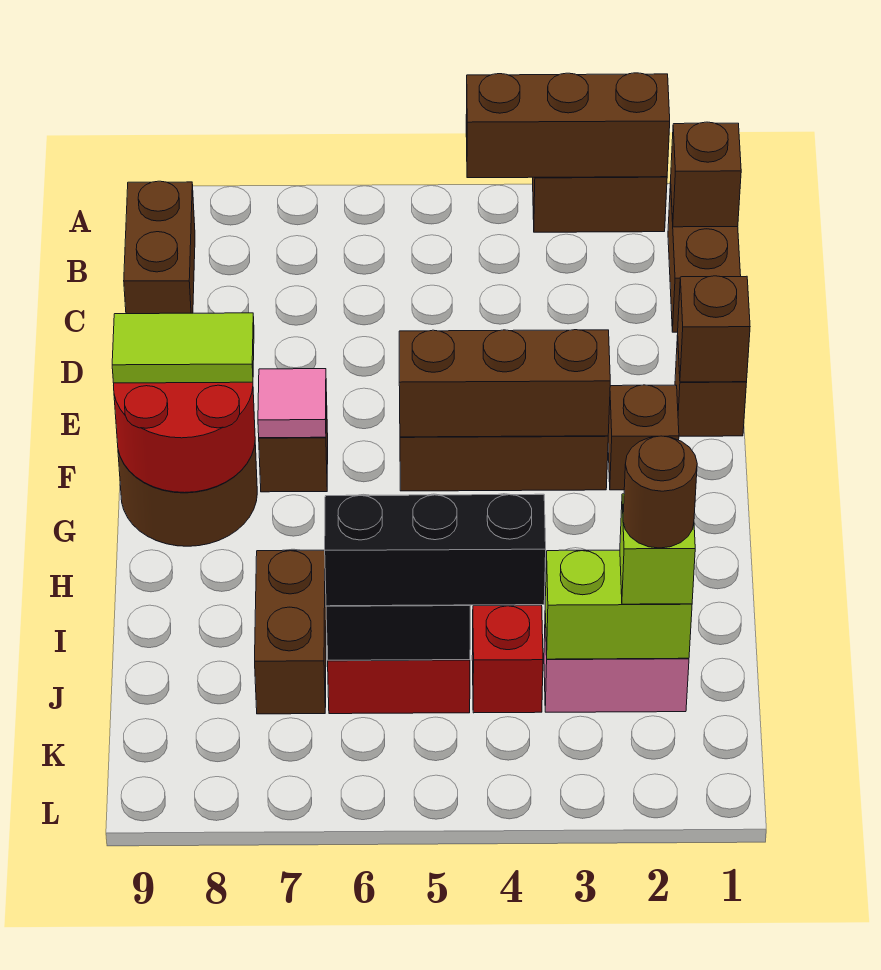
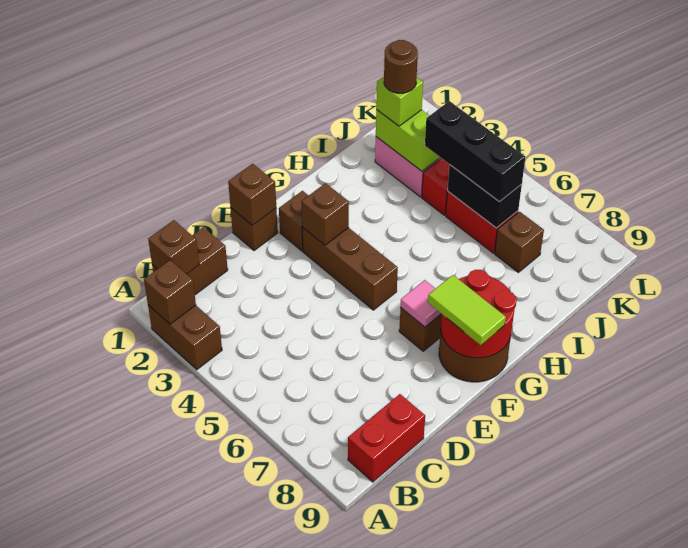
brown 1x3 brick [466,73,670,178] -> brown 1x1 brick [144,260,196,324]
brown 1x2 brick [124,181,195,314] -> red 1x2 brick [348,394,425,482]
brown 1x3 brick [399,330,610,437] -> brown 1x1 brick [301,183,349,245]
brown 1x2 brick [255,550,326,714] -> brown 1x1 brick [495,212,544,272]

